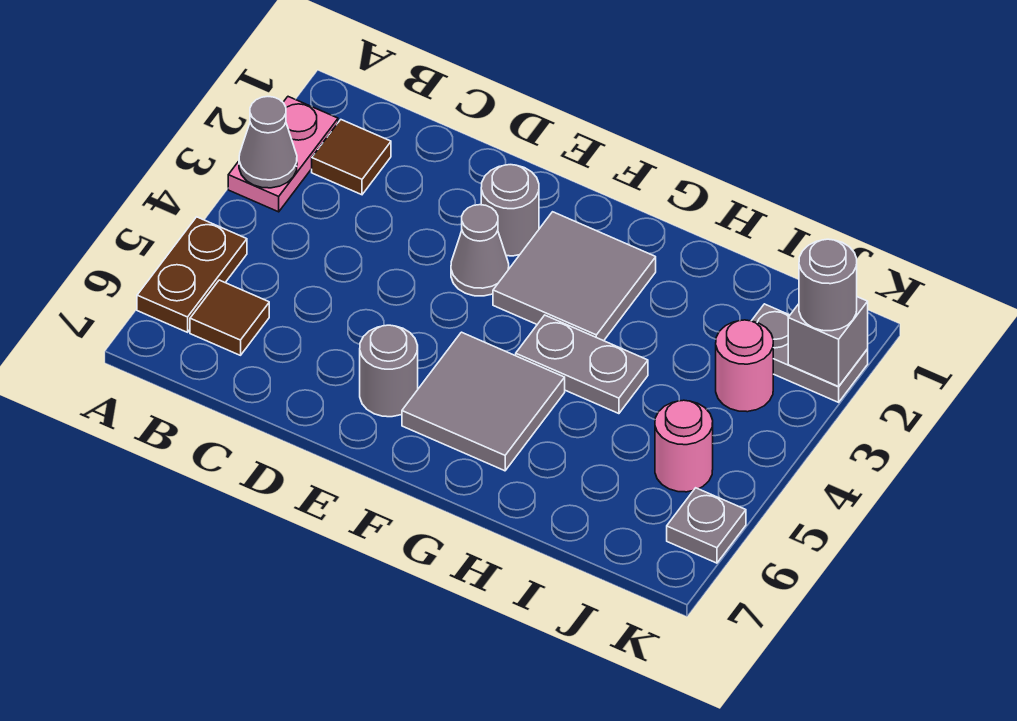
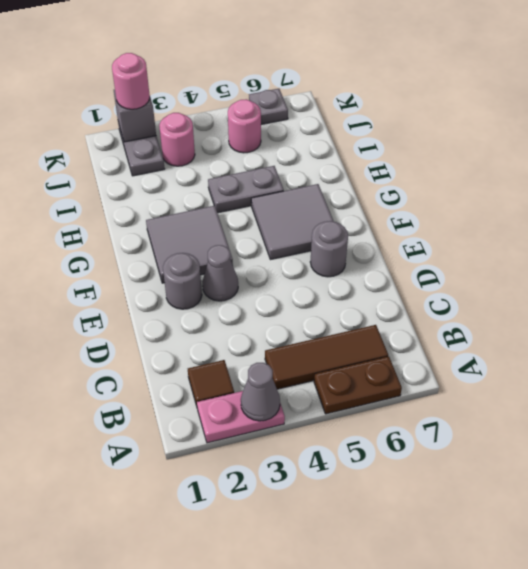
brown 1x1 tile [190,280,269,355] -> brown 1x3 tile [265,325,388,389]
grey 1x2 plate [516,315,648,414] -> grey 1x2 plate turned to [208,166,284,213]
grey 1x1 round brick [799,239,857,331] -> pink 1x1 round brick [112,53,150,109]

